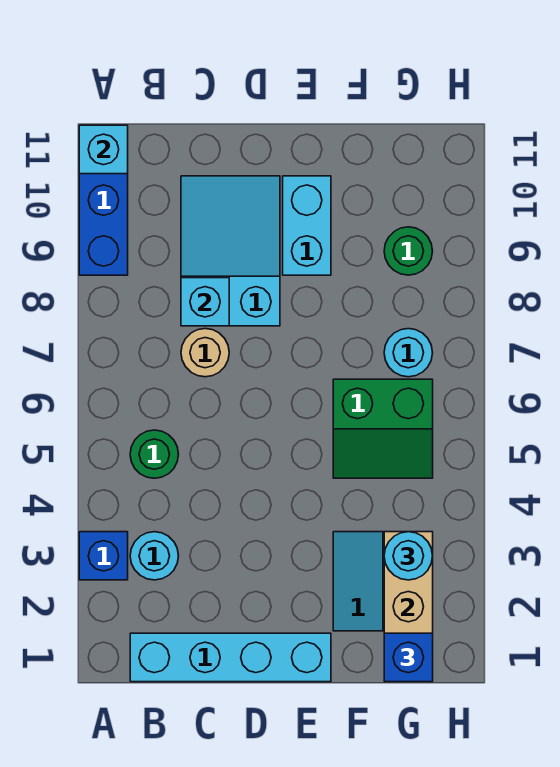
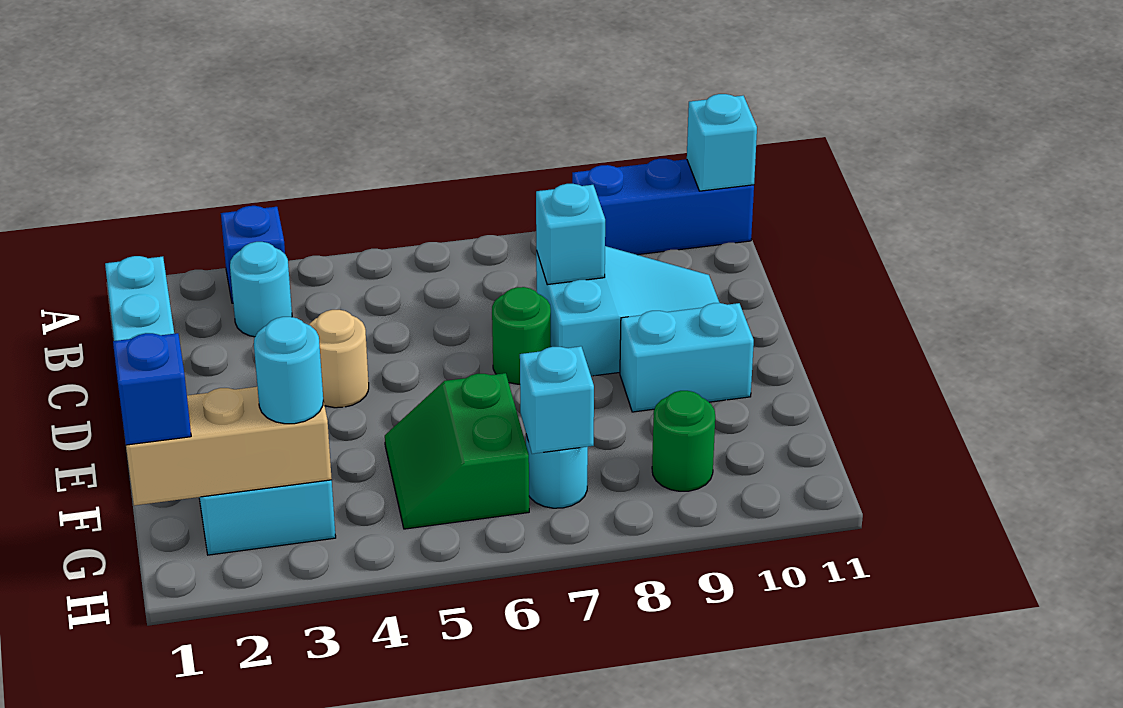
green 1x1 round brick [130,430,179,478] -> green 1x1 round brick moved to [492,287,551,384]
tan 1x1 round brick [181,329,229,377] -> tan 1x1 round brick moved to [309,310,369,408]
none -> cyan 1x1 brick [520,346,594,454]

